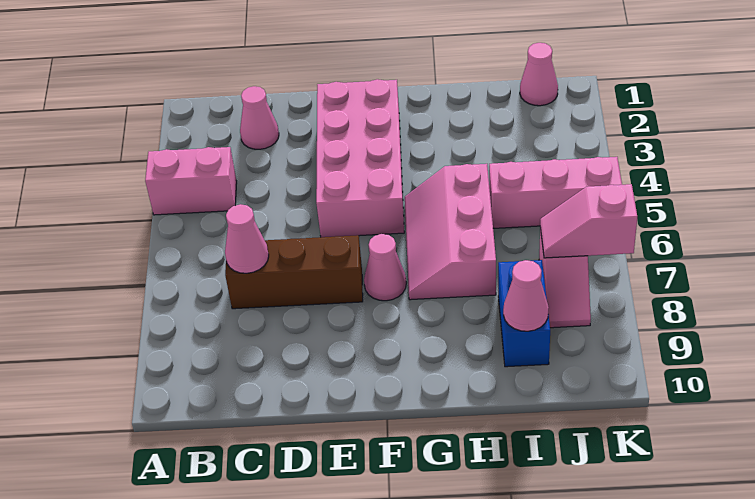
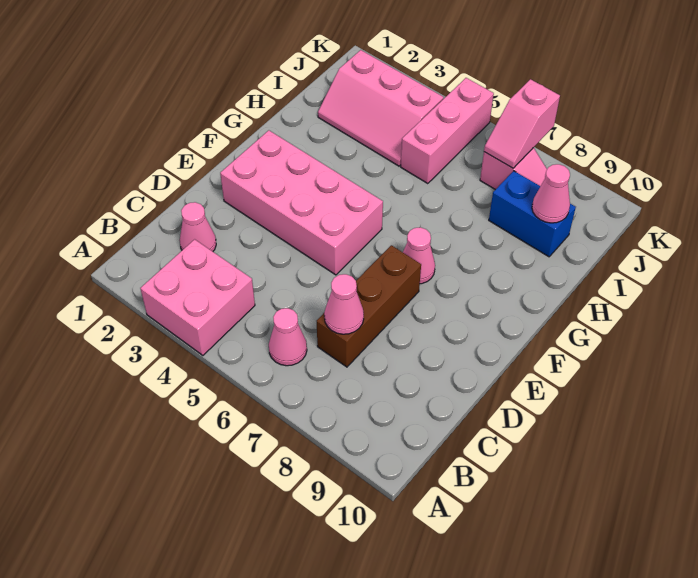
pink 1x2 brick [145,147,237,215] -> pink 2x2 brick [140,239,255,355]
pink 2x3 slope [405,164,496,300] -> pink 2x3 slope moved to [318,50,443,166]
pink 1x1 cone [520,43,558,106] -> pink 1x1 cone moved to [269,308,307,366]

